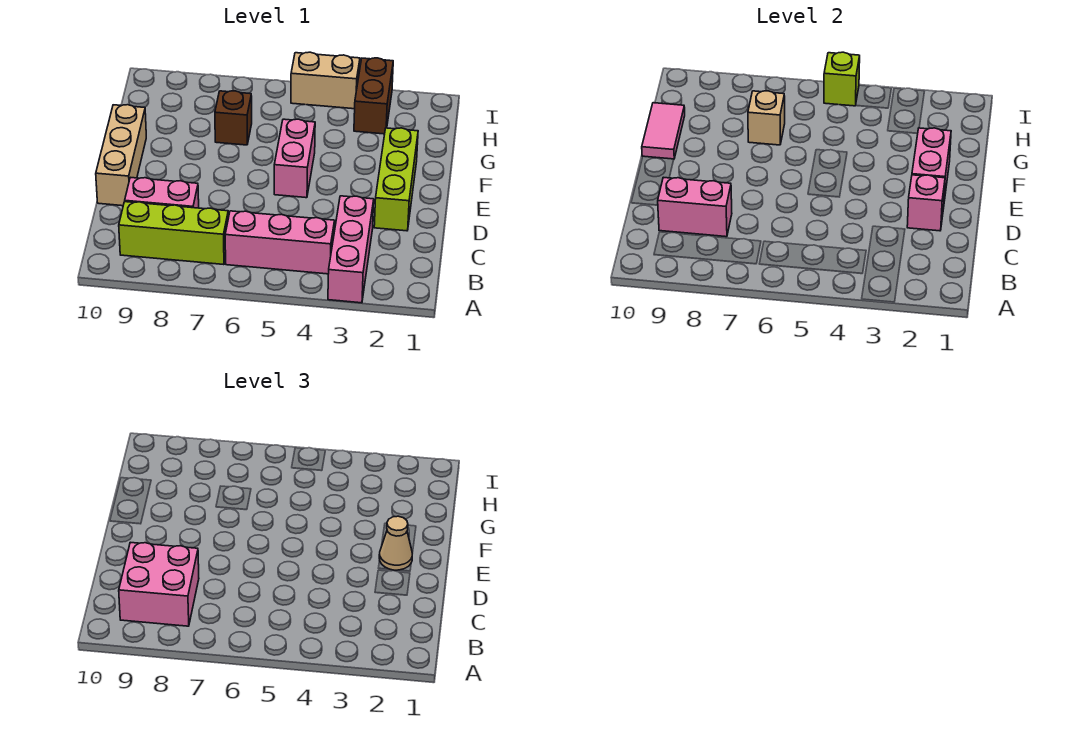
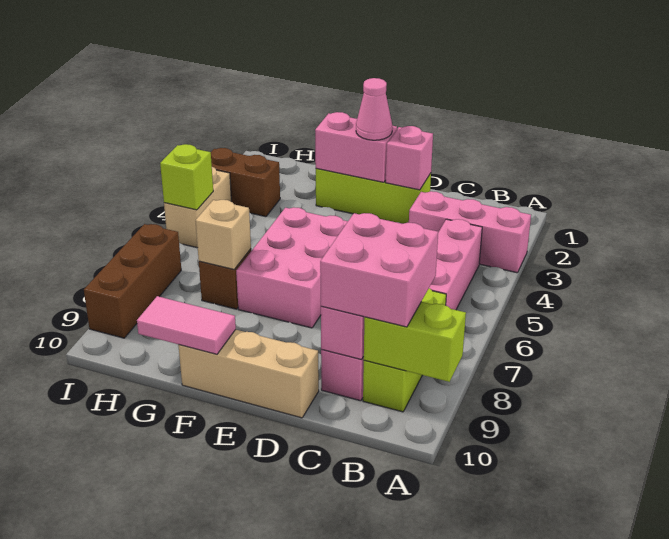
none -> lime 1x2 brick [364,302,466,382]
tan 1x1 cone [379,516,412,570] -> pink 1x1 cone [356,78,392,140]
pink 1x2 brick [274,119,315,198] -> pink 2x3 brick [236,207,348,328]
none -> brown 1x3 brick [84,224,181,338]

